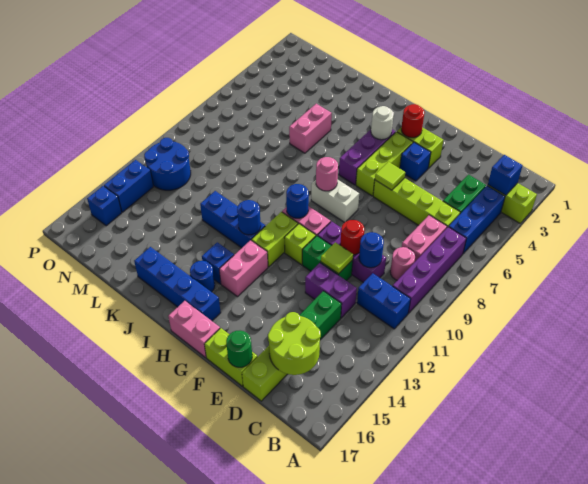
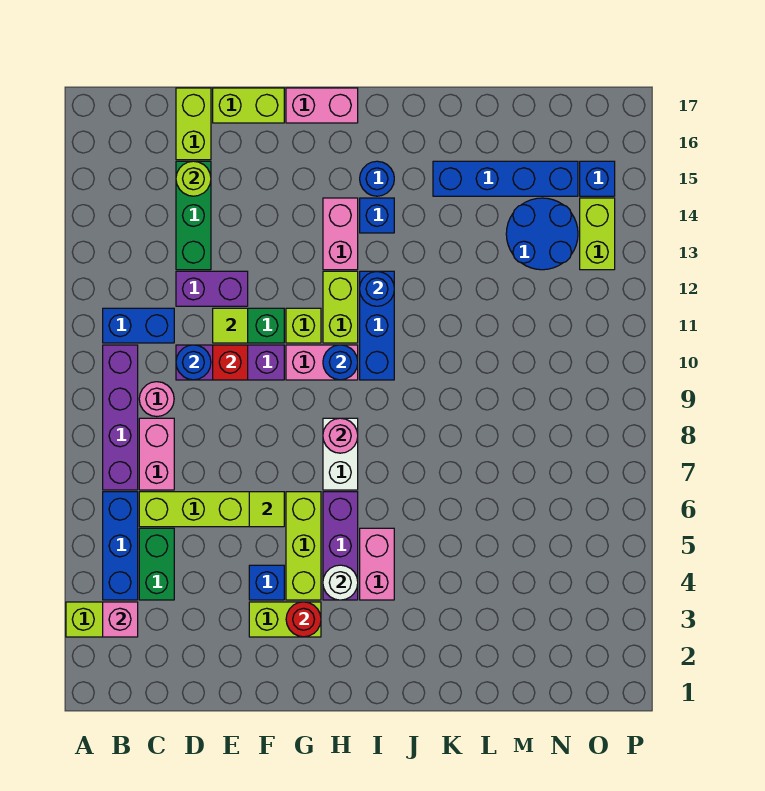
blue 1x1 brick [488,155,523,195] -> pink 1x1 brick [103,602,138,637]
lime 2x2 round brick [268,312,321,375] -> lime 1x1 round brick [176,161,211,196]
red 1x1 round brick [340,220,364,255] -> red 1x1 brick [213,345,248,380]
green 1x1 round brick [226,331,252,367] -> none
white 1x2 brick [311,179,359,223] -> white 1x2 brick turned to [323,418,358,490]
blue 1x4 brick [134,247,221,321] -> blue 1x4 brick moved to [433,161,578,196]
blue 1x3 brick [200,191,265,248] -> blue 1x3 brick turned to [360,271,394,380]
pink 1x2 brick [289,104,332,153] -> pink 1x2 brick moved to [360,528,394,600]
blue 2x2 round brick [144,138,191,190] -> blue 2x2 round brick moved to [506,198,578,270]
blue 1x2 brick [104,160,153,212] -> lime 1x2 brick [580,198,615,270]

